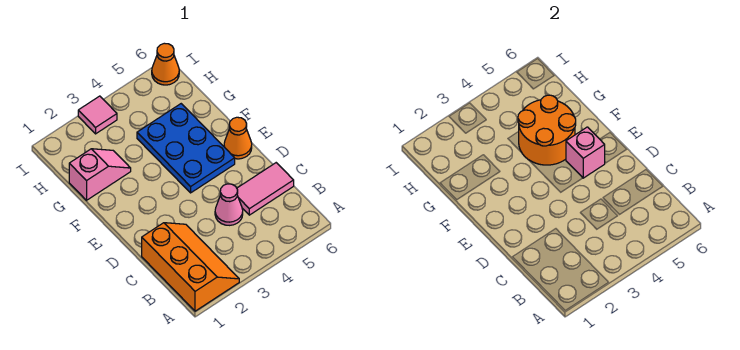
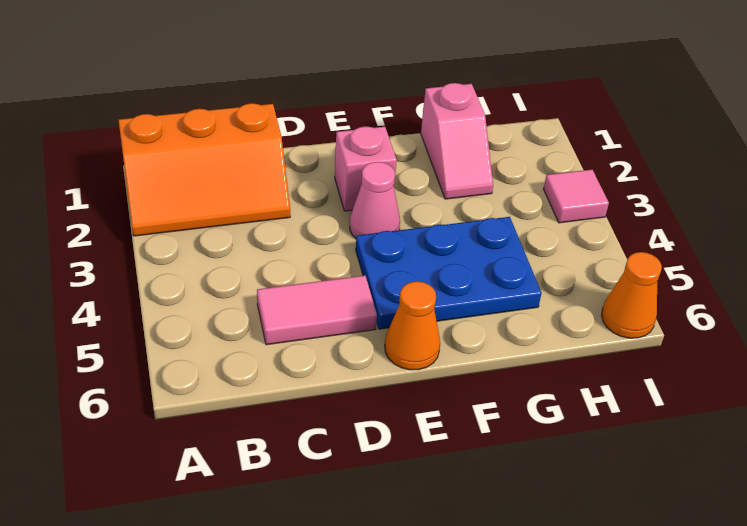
pink 1x1 cone [215,184,243,225] -> pink 1x1 cone moved to [350,162,400,238]
pink 1x2 tile [237,163,294,215] -> pink 1x2 tile turned to [257,275,377,345]
pink 1x1 brick [566,127,605,178] -> pink 1x1 brick moved to [335,126,397,211]
orange 2x2 round brick [518,95,576,165] -> none

